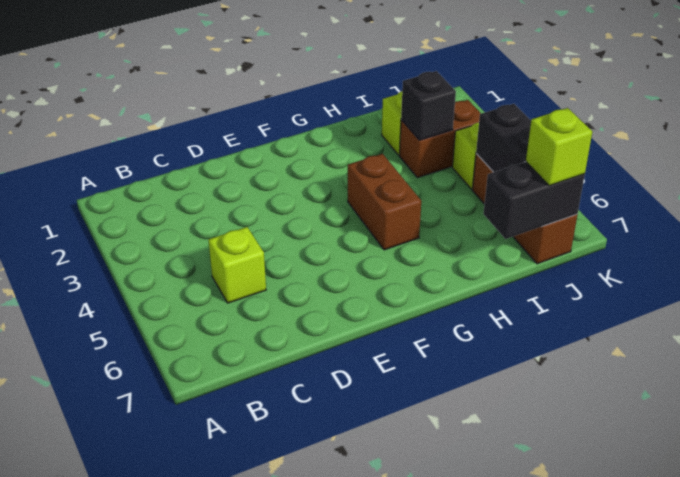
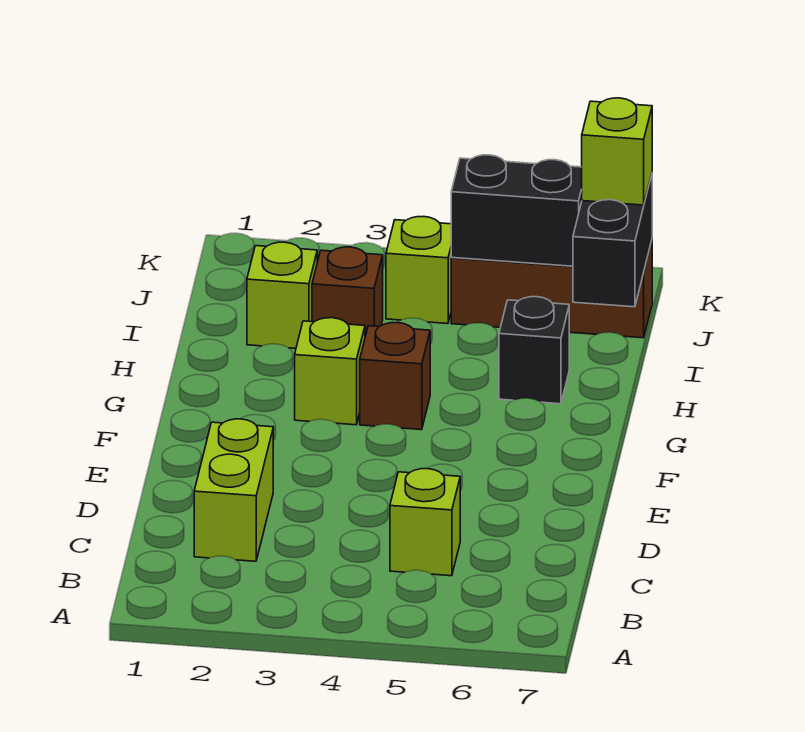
none -> lime 1x2 brick [194,419,273,561]
none -> lime 1x1 brick [295,318,365,425]
brown 1x2 brick [348,154,421,250] -> brown 1x1 brick [360,323,430,430]
brown 1x2 brick [400,100,481,178] -> brown 1x1 brick [312,247,383,336]
black 1x1 brick [401,71,456,140] -> black 1x1 brick moved to [499,297,569,404]

